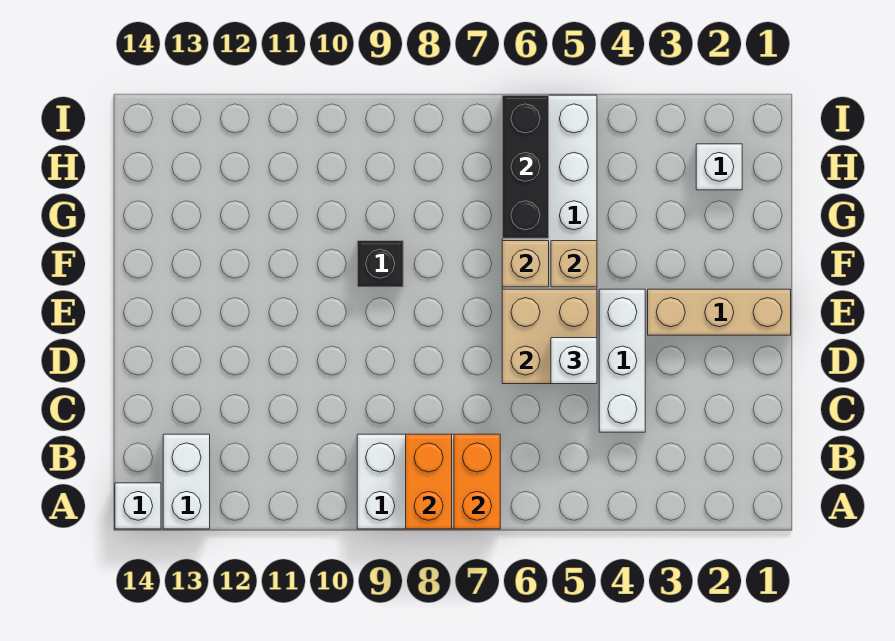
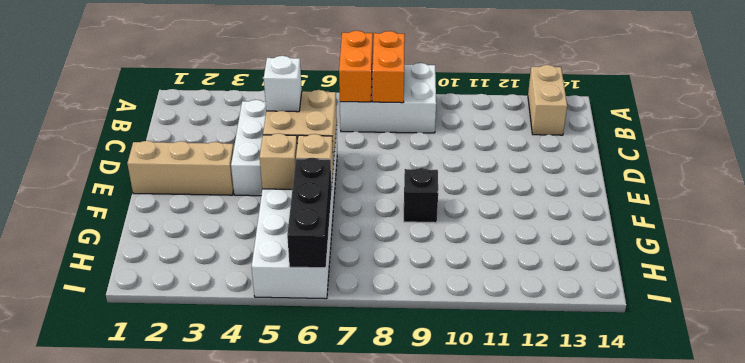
white 1x2 brick [163,434,210,529] -> tan 1x2 brick [528,65,567,135]
white 1x1 brick [115,483,161,529] -> none
white 1x1 brick [696,144,742,190] -> none

